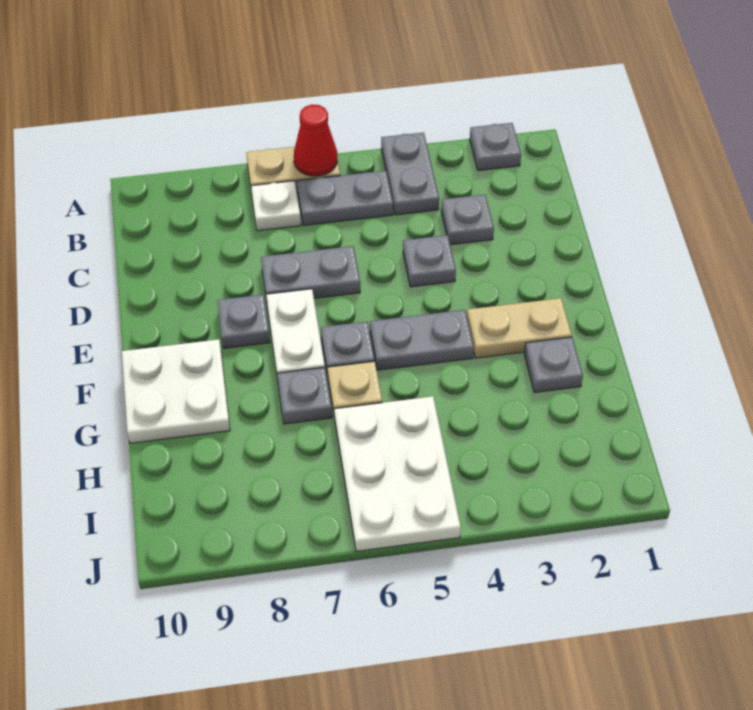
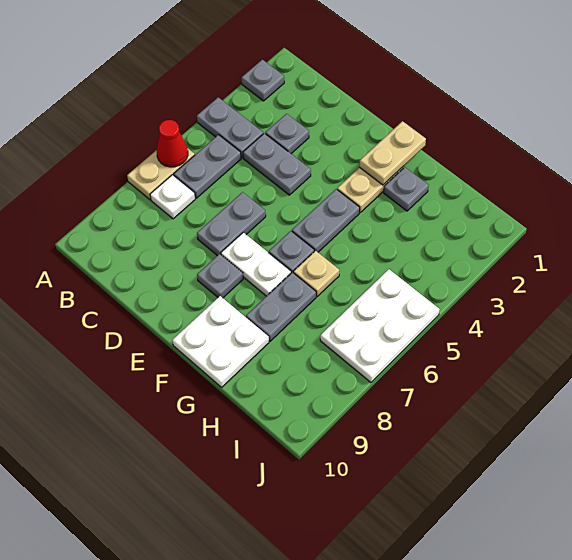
grey 1x1 plate [403,235,456,287] -> grey 1x2 plate [243,133,311,195]
none -> tan 1x2 plate [359,121,426,185]
grey 1x1 plate [277,368,332,424] -> grey 1x2 plate [246,272,316,341]
white 2x3 plate [334,396,461,551] -> white 2x3 plate turned to [320,269,440,382]

